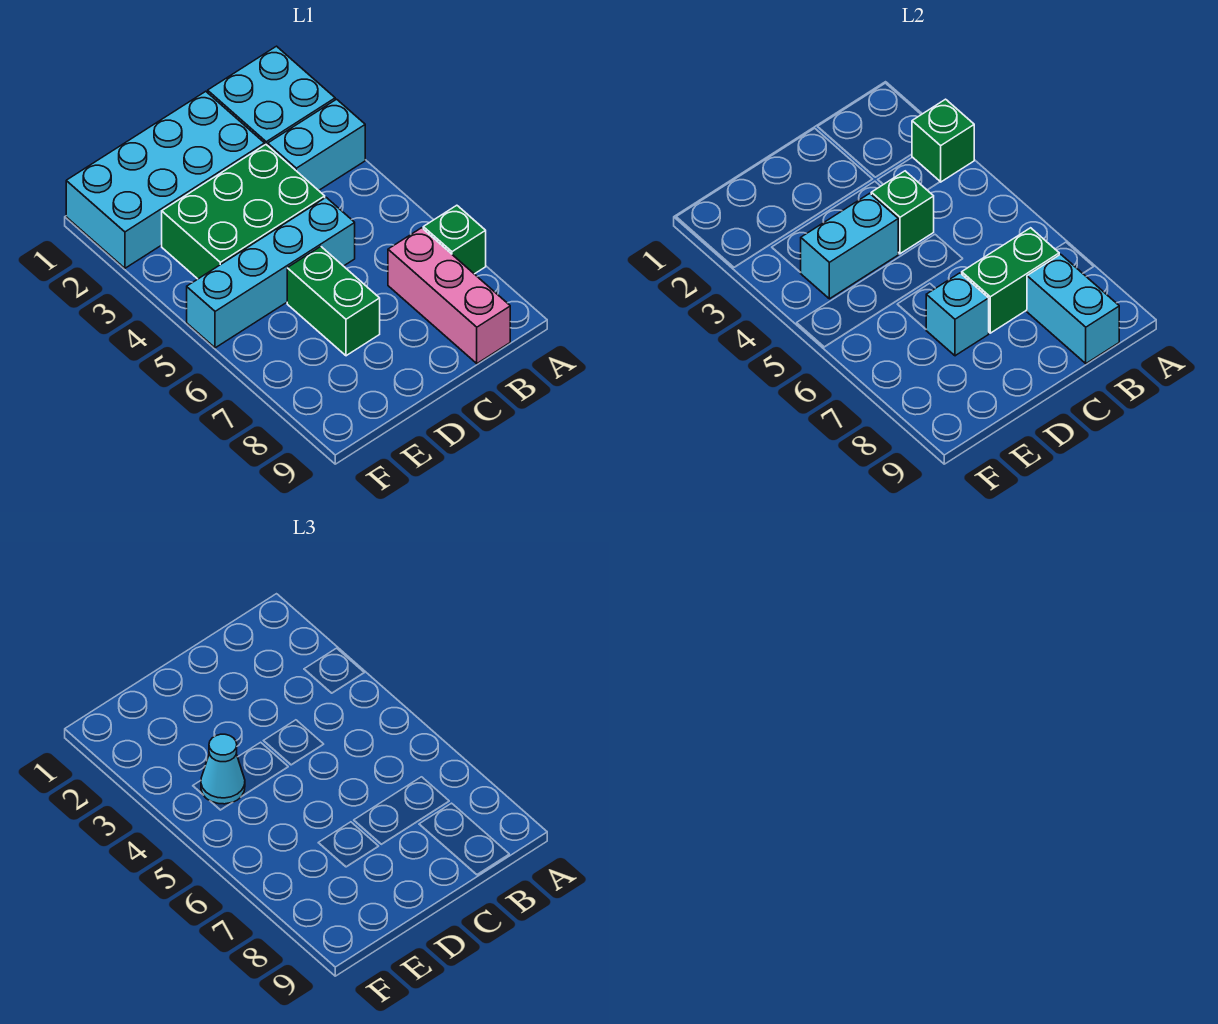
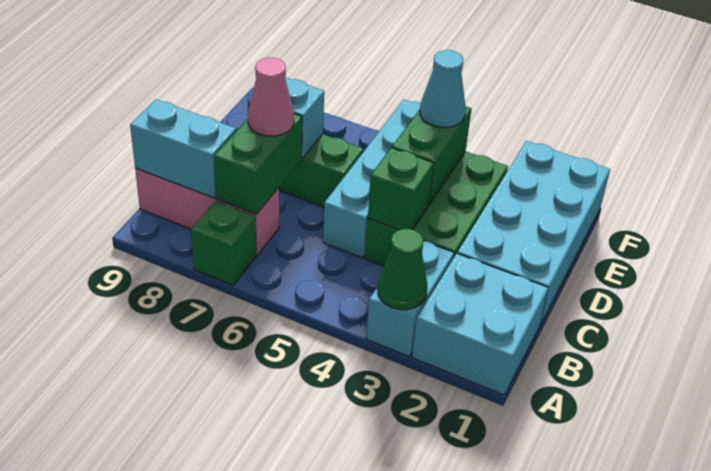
green 1x1 brick [912,99,974,182] -> green 1x1 cone [378,229,427,310]
none -> pink 1x1 cone [248,58,294,136]
cyan 1x2 brick [800,193,898,299] -> green 1x2 brick [392,107,471,204]

